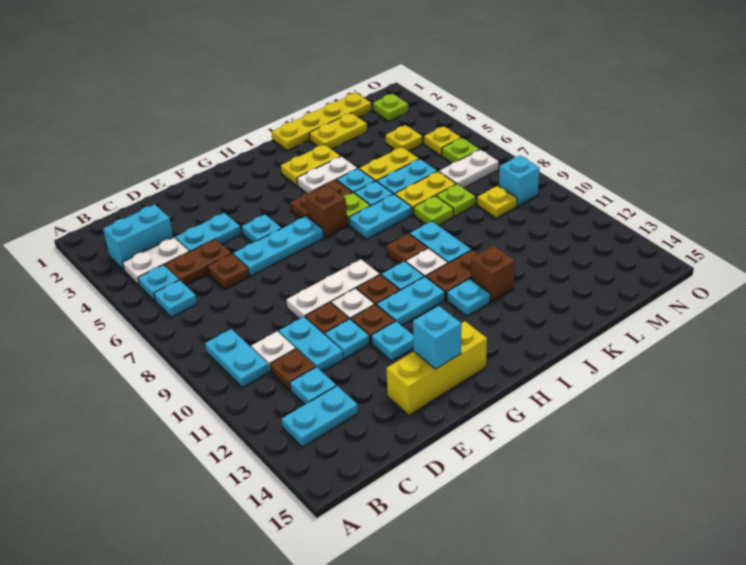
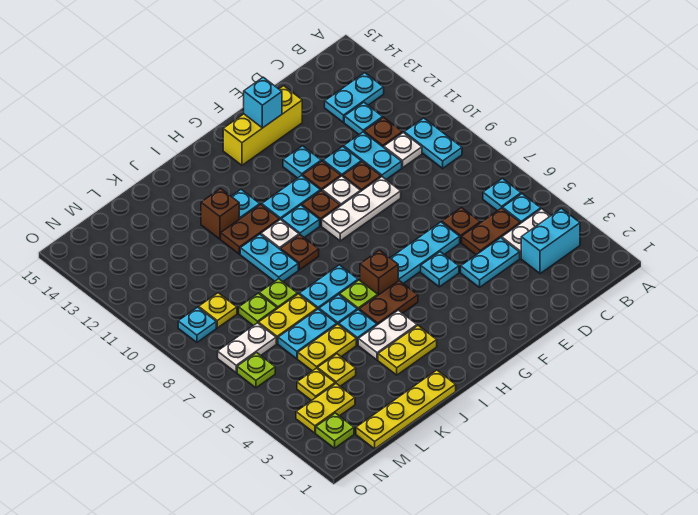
yellow 1x2 plate [309,113,367,149] -> yellow 1x2 plate moved to [296,384,355,433]
yellow 1x1 plate [424,126,461,156] -> yellow 1x1 plate moved to [317,354,356,386]
cyan 1x1 brick [499,155,540,206] -> cyan 1x1 plate [178,307,216,342]

